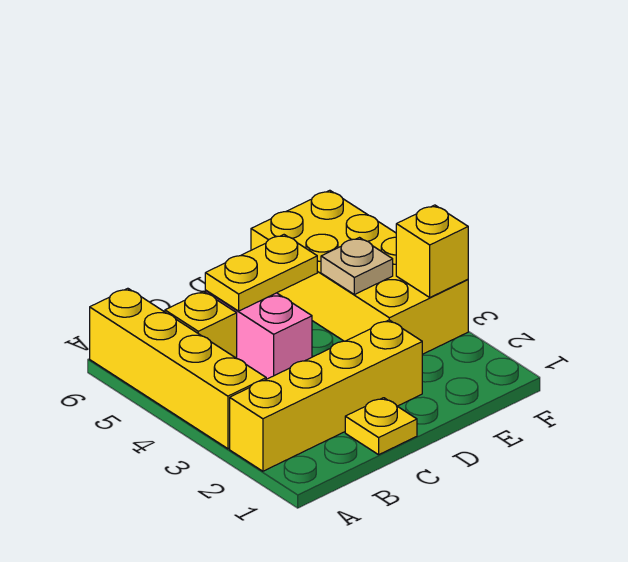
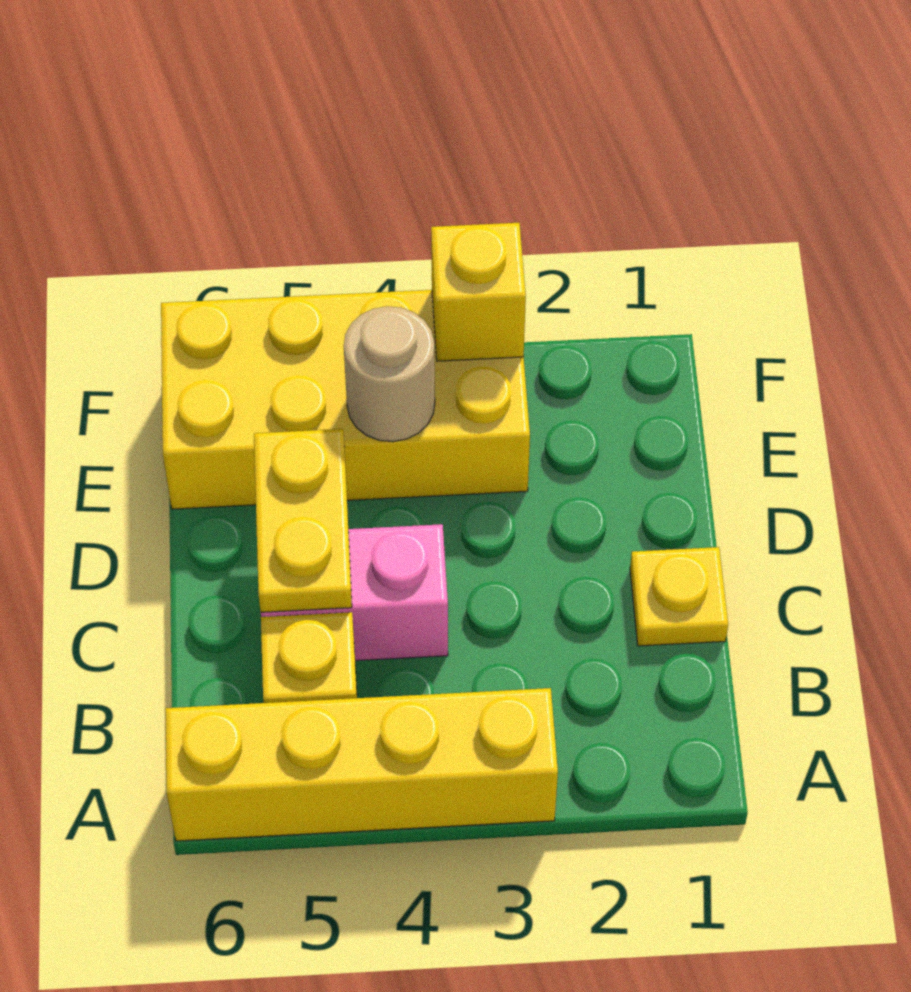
yellow 1x4 brick [230,320,422,471] -> none
tan 1x1 plate [321,238,393,295] -> tan 1x1 round brick [344,306,435,442]

